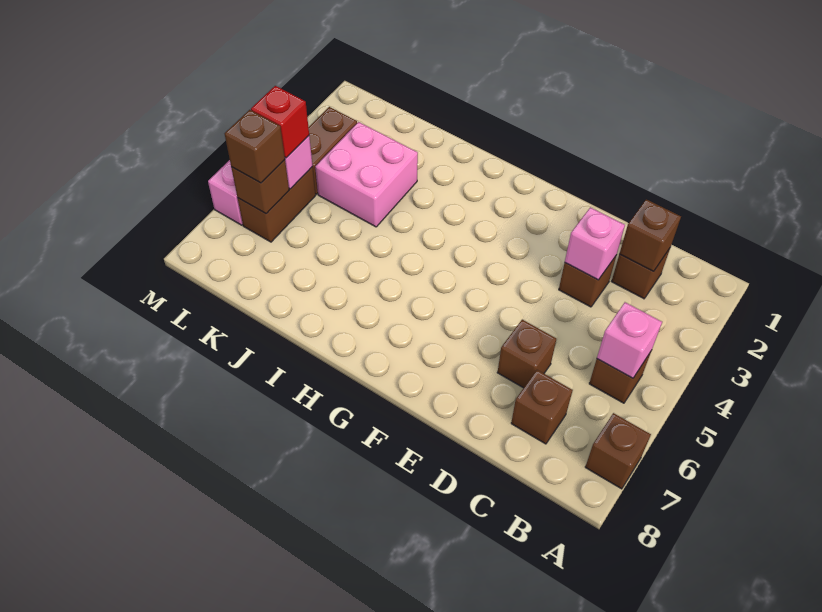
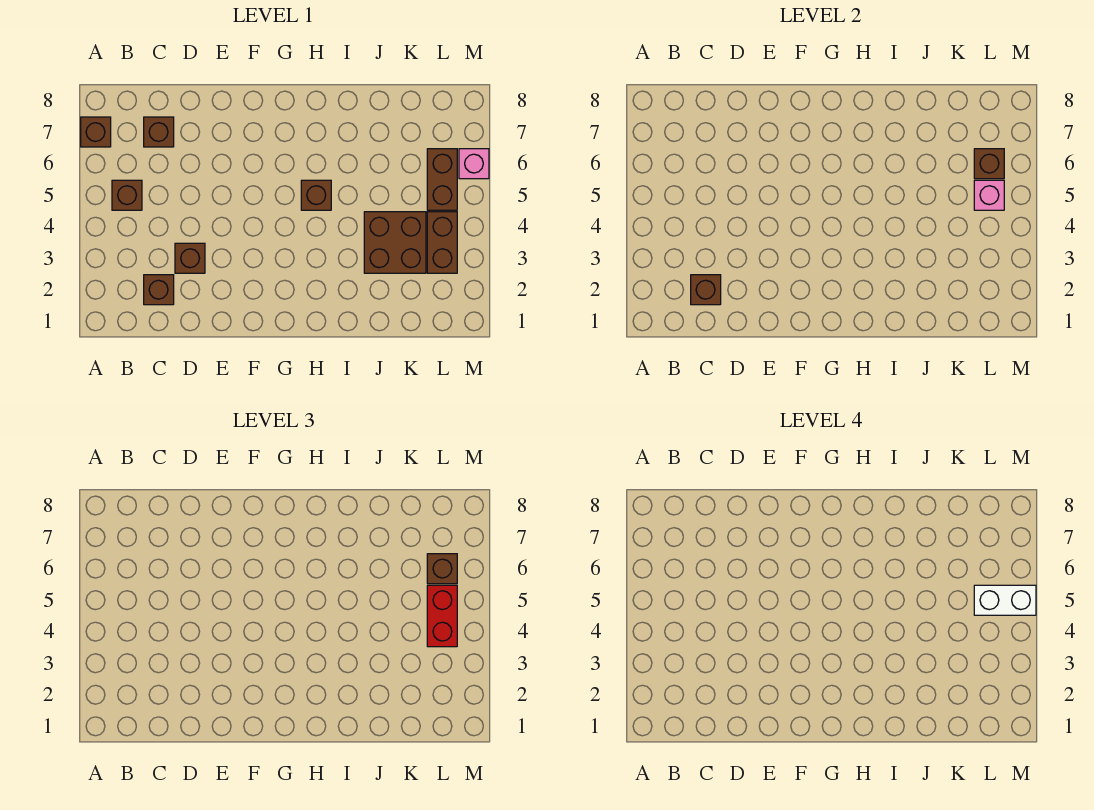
pink 1x1 brick [597,302,662,378] -> none
pink 1x1 brick [565,207,625,280] -> none
brown 1x1 brick [497,319,556,388] -> brown 1x1 brick moved to [301,180,331,210]
pink 2x2 brick [315,122,418,227] -> brown 2x2 brick [364,212,426,273]
red 1x1 brick [251,86,309,158] -> red 1x2 brick [427,585,457,647]
none -> white 1x2 brick [974,585,1036,615]

